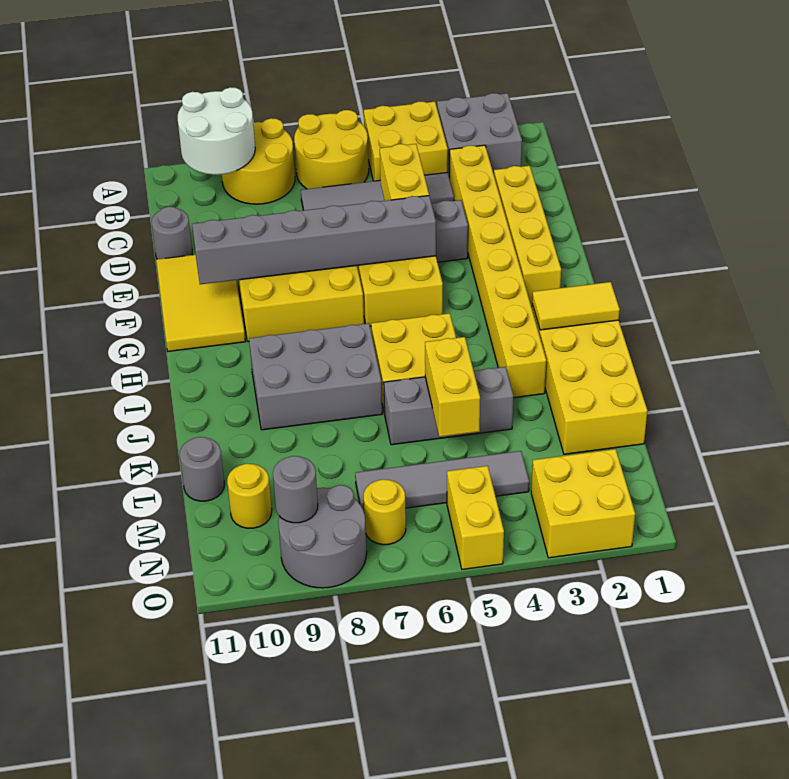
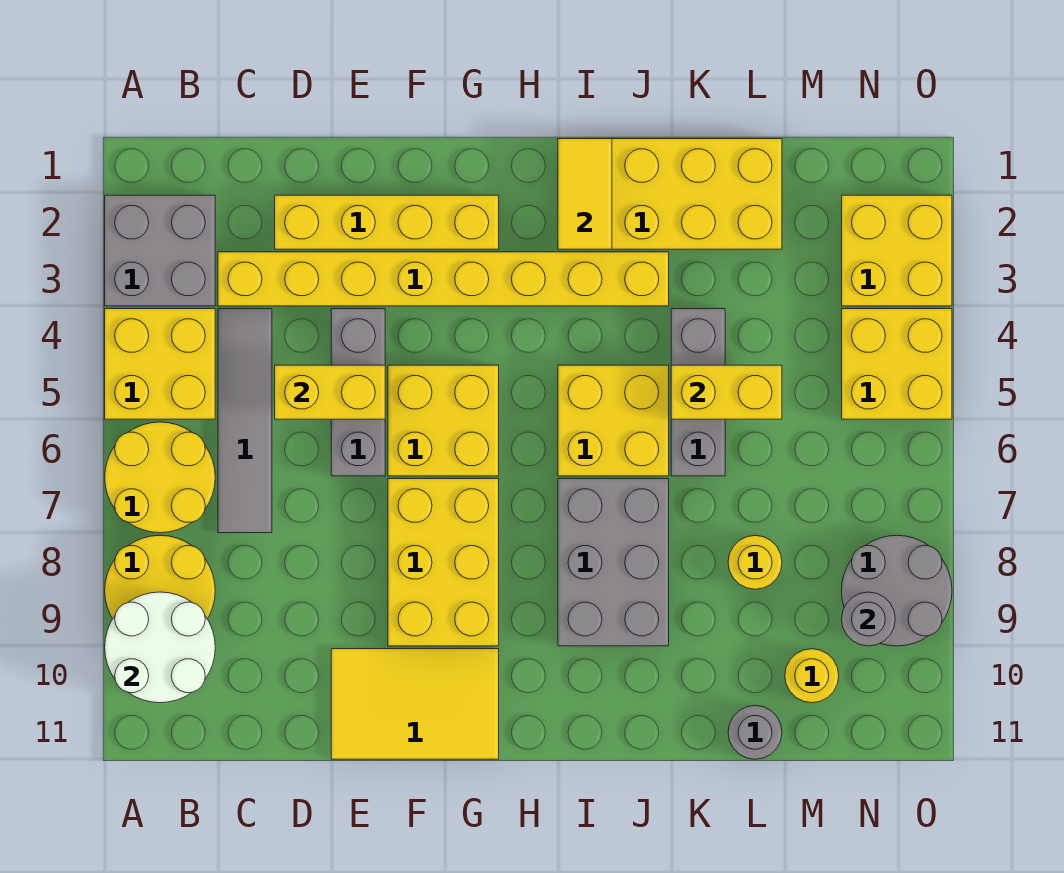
grey 1x1 round brick [151,207,192,259] -> none
grey 1x6 brick [192,196,436,284] -> none
grey 1x4 tile [355,451,529,511] -> none
yellow 1x2 brick [447,466,504,569] -> yellow 2x2 brick [842,309,952,419]
yellow 1x1 round brick [364,479,406,545] -> yellow 1x1 round brick moved to [728,535,782,589]

